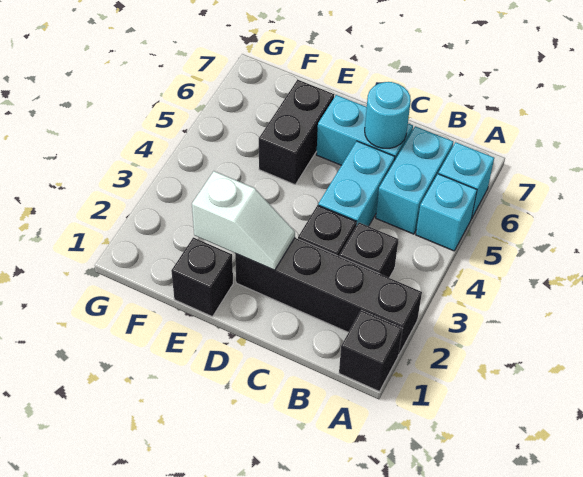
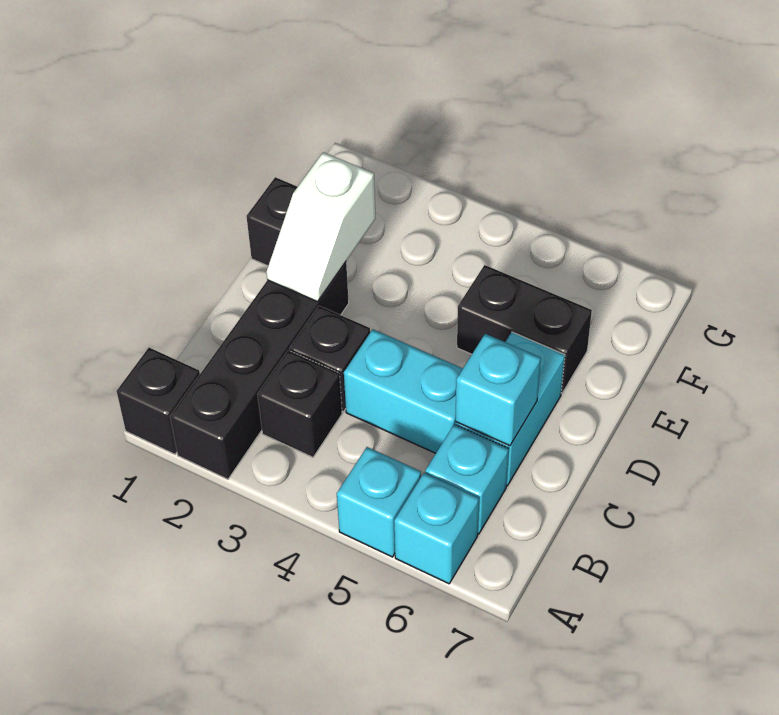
cyan 1x2 brick [376,126,453,234] -> cyan 1x1 brick [425,425,509,534]
cyan 1x1 round brick [365,82,411,148] -> cyan 1x1 brick [455,334,541,446]

